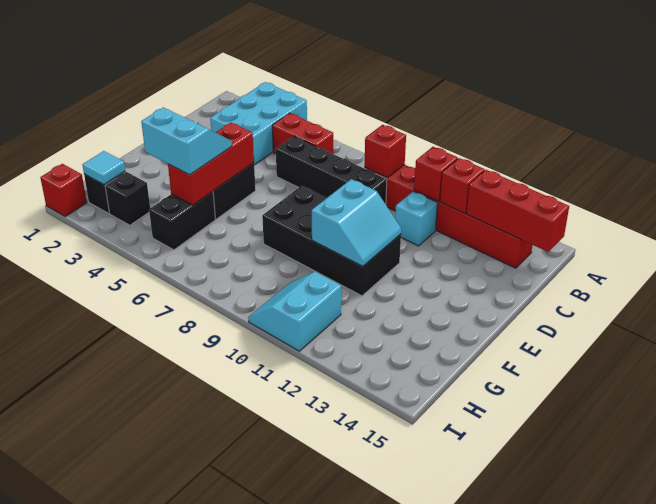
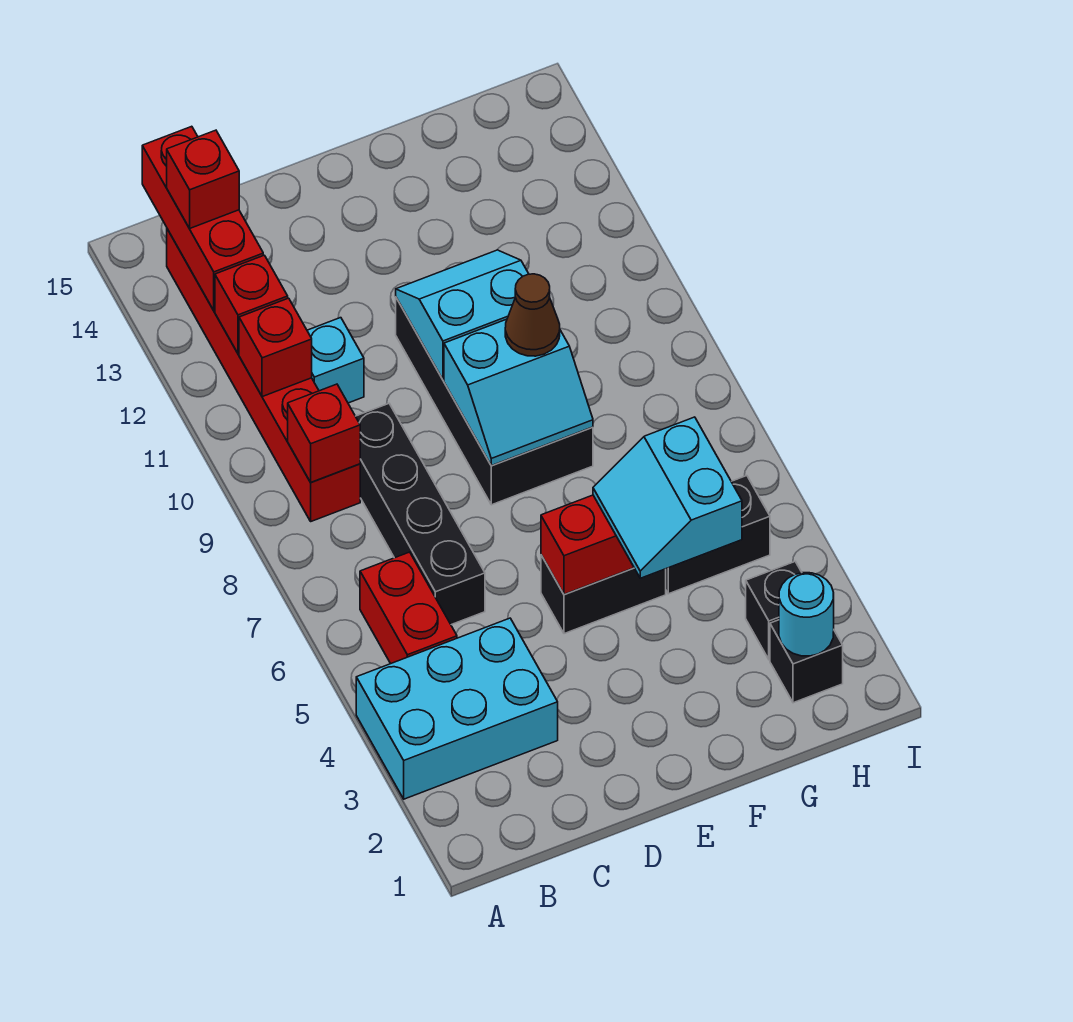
none -> brown 1x1 cone [505,274,560,356]
cyan 1x1 tile [82,151,125,185] -> cyan 1x1 round brick [779,573,834,656]
cyan 2x2 slope [248,272,341,351] -> cyan 2x2 slope moved to [444,319,593,466]
red 1x1 brick [40,164,87,216] -> red 1x1 brick moved to [167,130,239,228]

